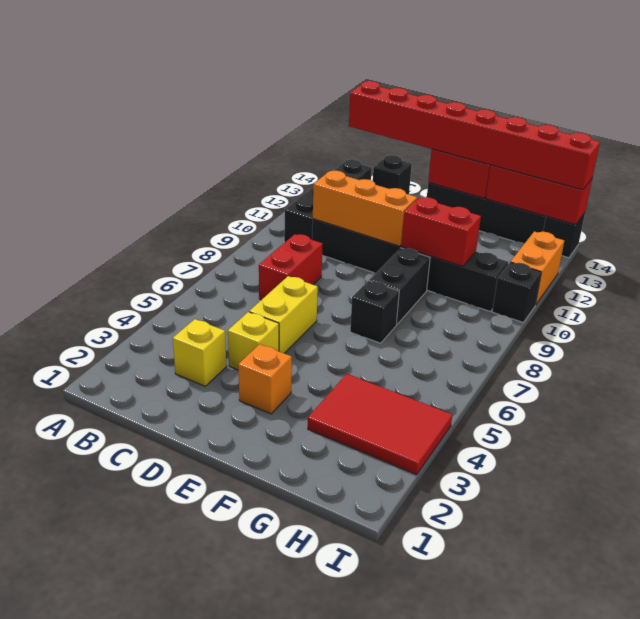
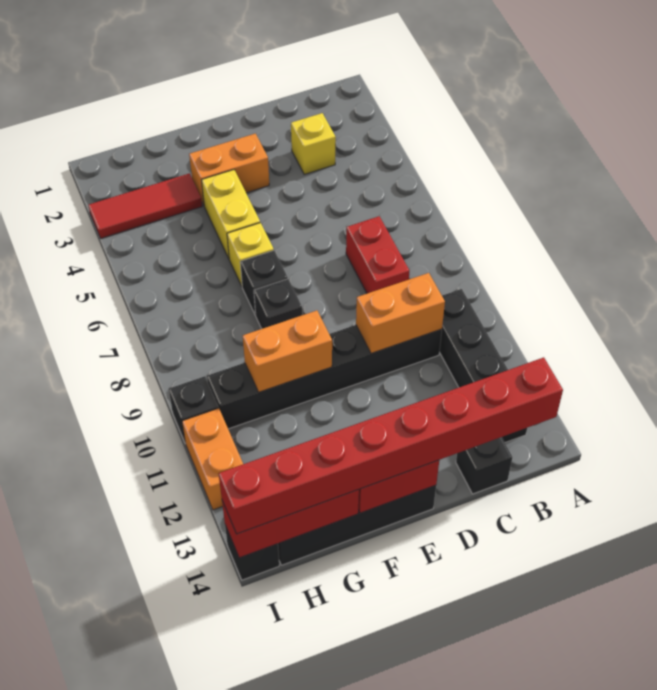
orange 1x3 brick [313,171,417,246] -> orange 1x2 brick [356,273,445,353]
yellow 1x1 brick [228,312,279,370] -> yellow 1x1 brick moved to [227,223,274,286]
yellow 1x2 brick [249,276,318,353] -> yellow 1x2 brick moved to [202,170,260,258]
orange 1x1 brick [238,344,292,414] -> orange 1x2 brick [189,134,269,205]
black 1x2 brick [369,248,430,325] -> black 1x1 brick [254,279,302,329]
red 1x2 brick [401,197,481,266] -> orange 1x2 brick [243,311,332,392]
red 2x3 tile [308,374,452,475] -> red 1x3 tile [88,173,202,238]

